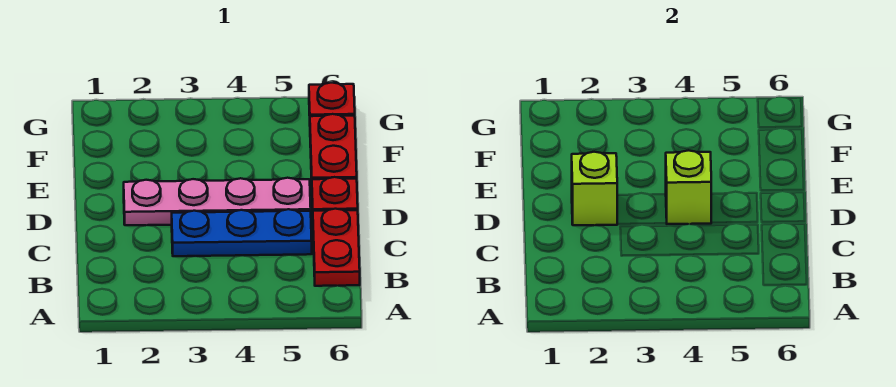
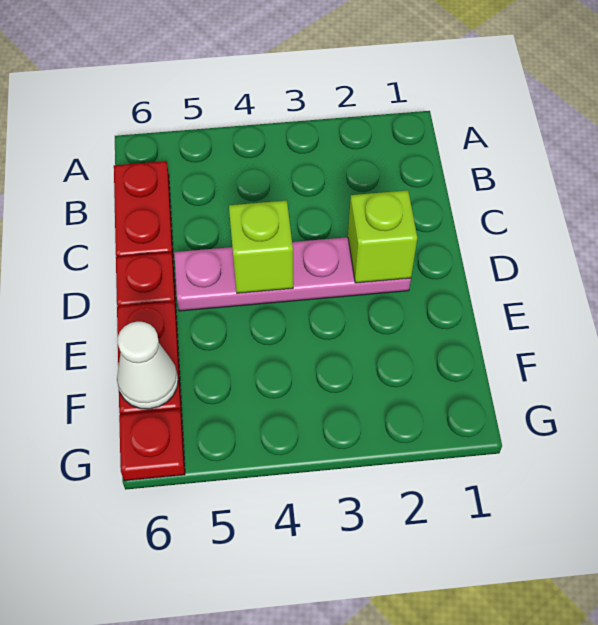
blue 1x3 plate [172,209,312,256] -> none
none -> white 1x1 cone [117,322,178,409]

